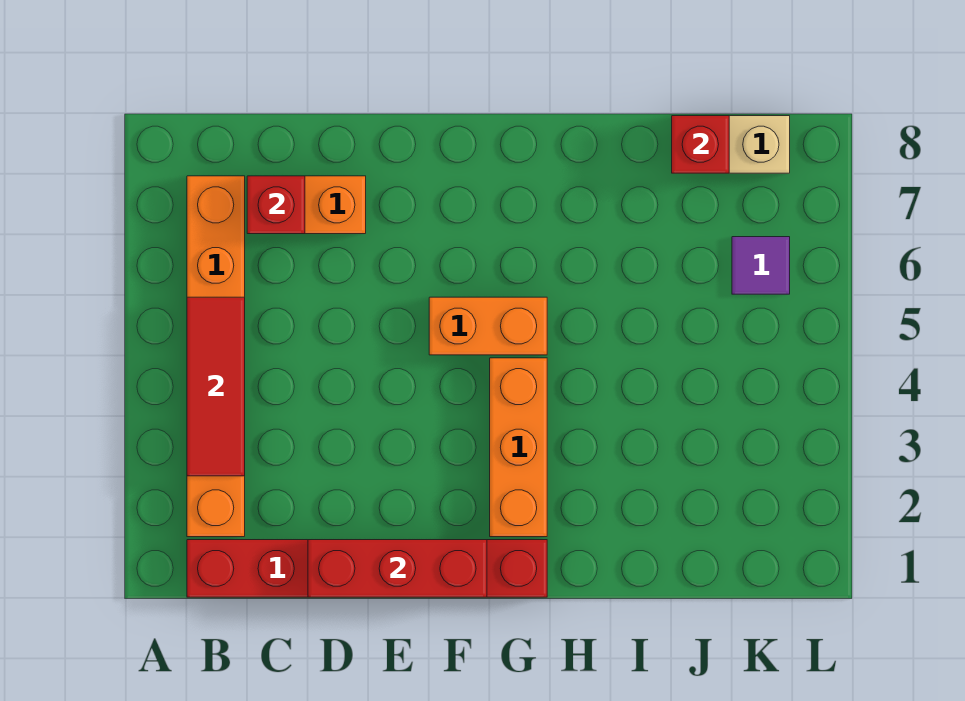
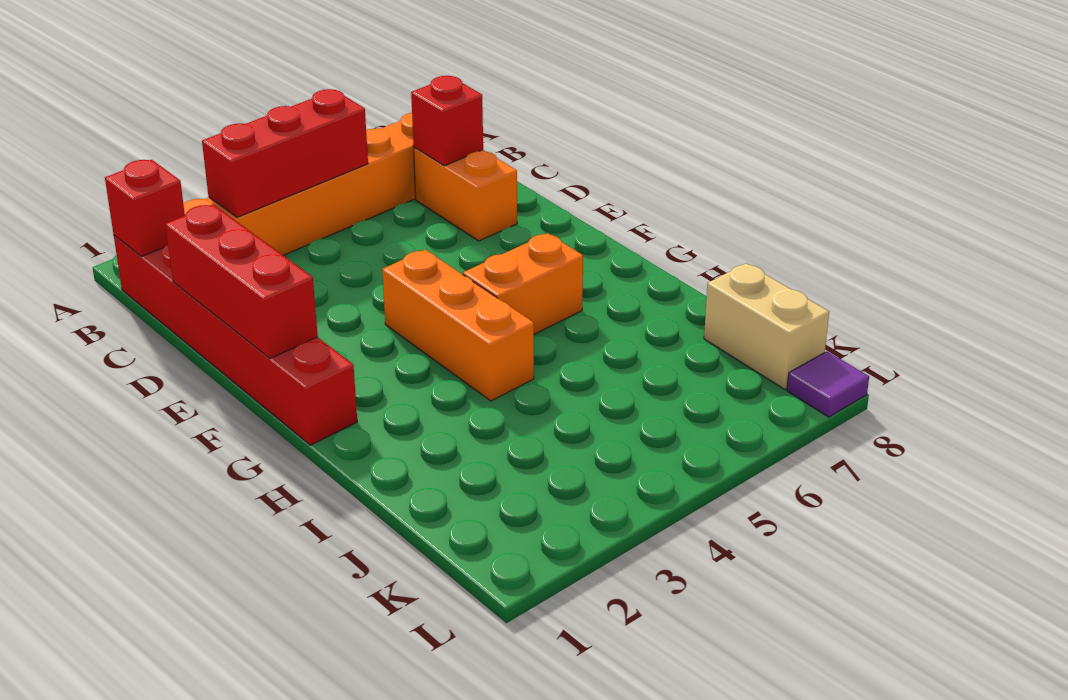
red 1x3 tile [187,297,245,476] -> red 1x3 brick [202,89,368,217]
orange 1x2 brick [429,297,547,355] -> orange 1x2 brick turned to [463,233,583,334]
orange 1x3 brick [490,358,547,537] -> orange 1x3 brick turned to [382,250,534,401]
red 1x1 brick [672,116,729,173] -> red 1x1 brick moved to [105,160,185,257]
purple 1x1 tile [732,237,790,294] -> purple 1x1 tile moved to [787,351,869,417]

